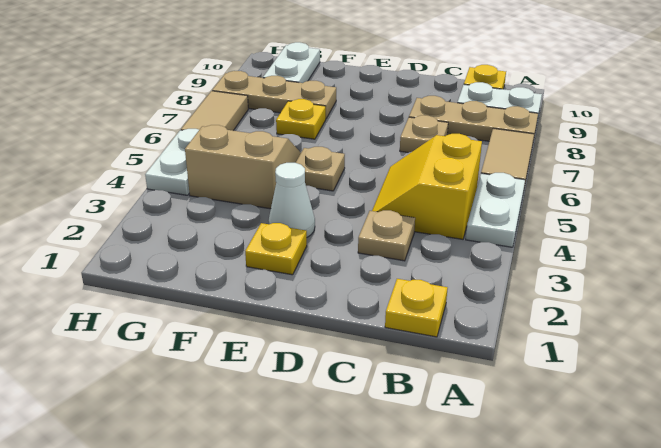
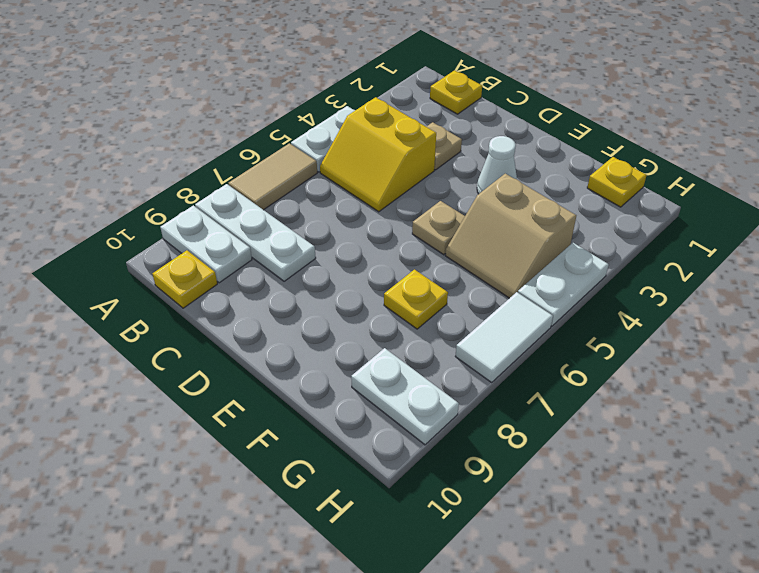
tan 1x3 plate [409,96,538,141] -> white 1x3 plate [195,184,316,281]
yellow 2x2 slope [372,134,482,239] -> yellow 2x2 slope turned to [320,97,436,212]
tan 1x1 plate [400,115,448,153] -> none
yellow 1x1 plate [245,223,307,275] -> yellow 1x1 plate moved to [587,157,647,207]
tan 1x3 plate [212,71,336,118] -> none
white 1x2 plate [263,42,320,83] -> white 1x2 plate turned to [351,348,459,445]
tan 1x2 tile [181,91,248,131] -> white 1x2 tile [455,292,553,382]

